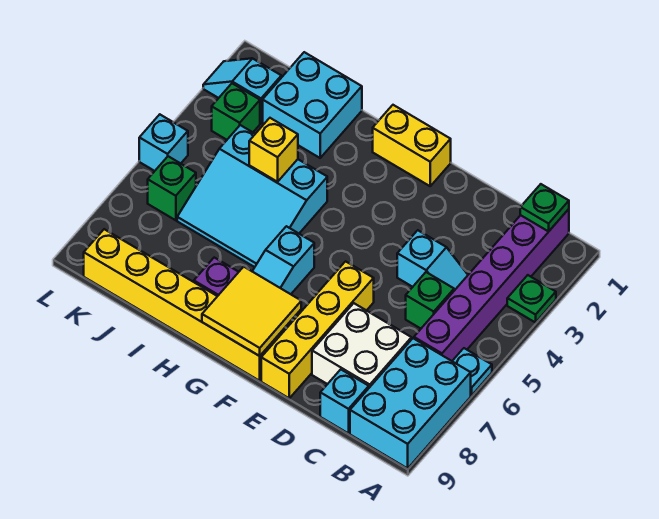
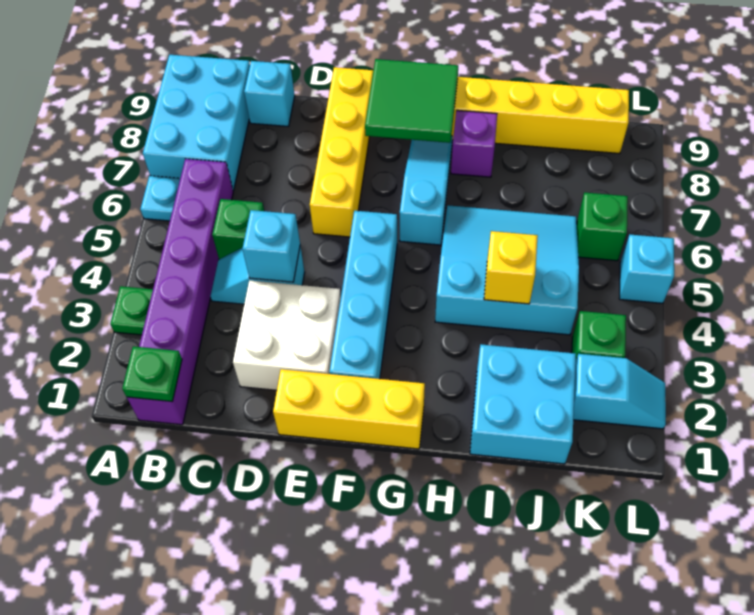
white 2x2 brick [312,303,411,388] -> white 2x2 brick moved to [233,280,341,390]
none -> cyan 1x1 brick [242,210,300,282]
yellow 1x2 brick [373,105,451,186] -> yellow 1x3 brick [273,369,425,449]
none -> cyan 1x4 brick [329,211,397,379]
yellow 2x2 tile [202,267,301,356] -> green 2x2 tile [365,59,458,143]

